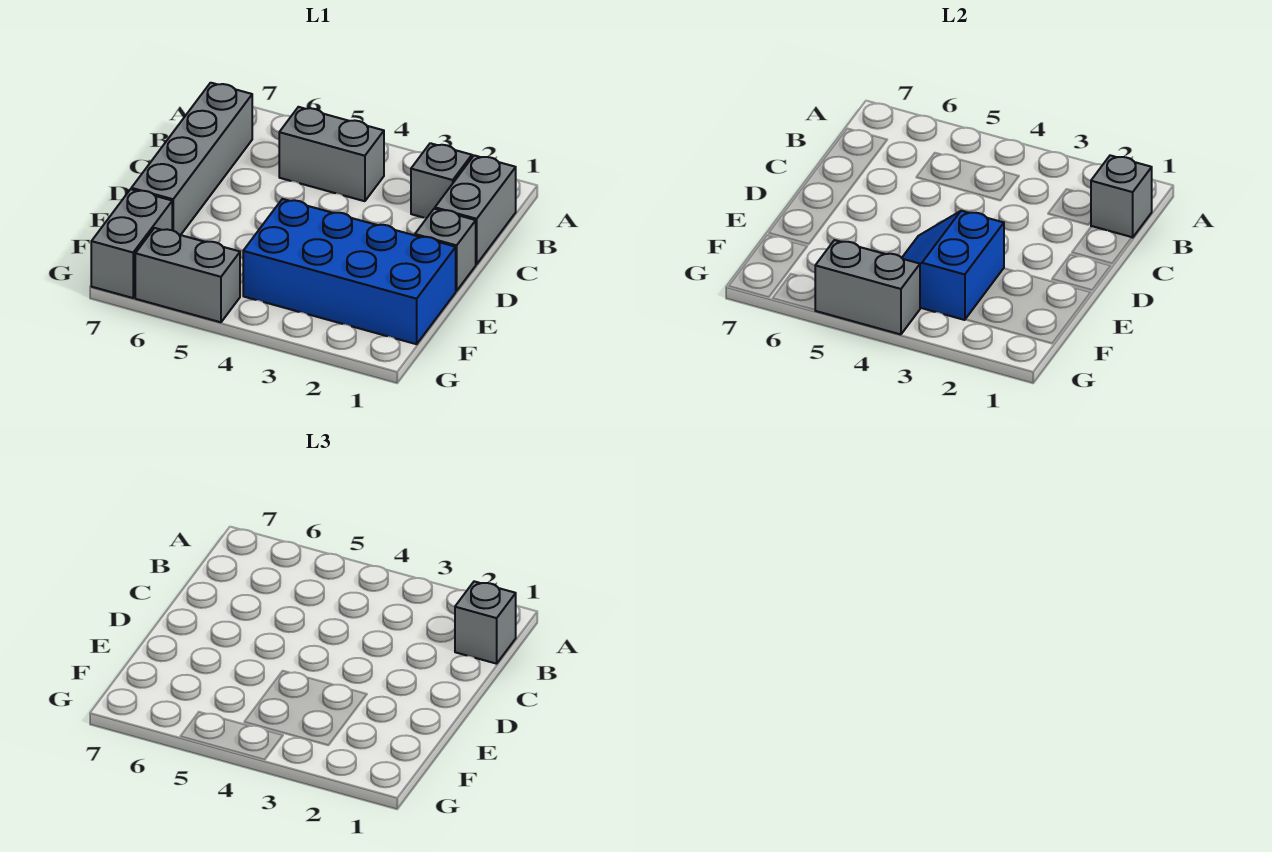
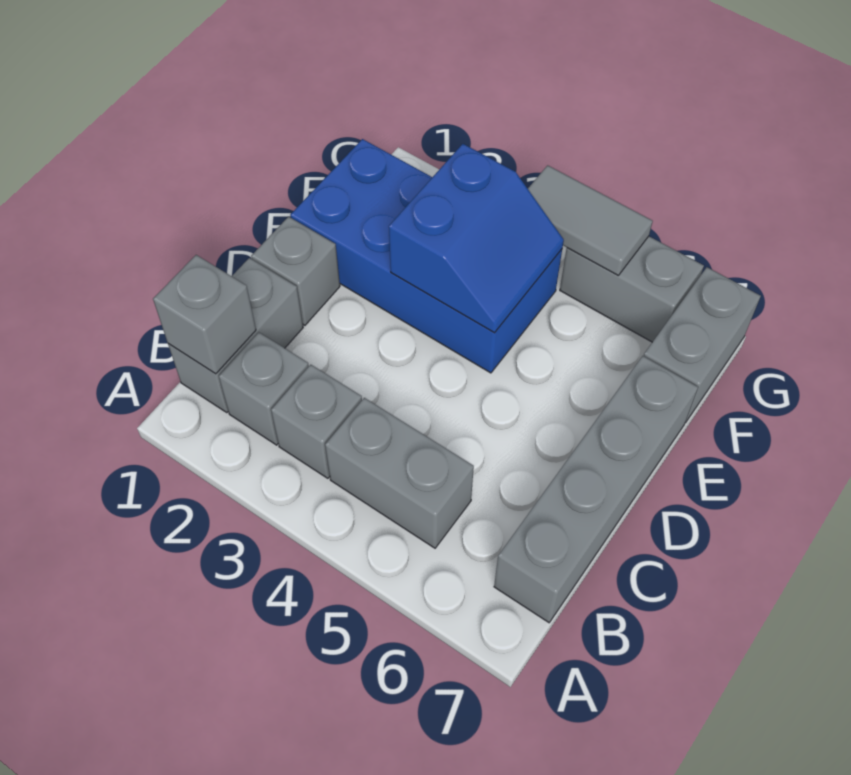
grey 1x1 brick [455,581,516,664] -> grey 1x1 brick moved to [271,365,362,478]
grey 1x2 brick [815,240,920,334] -> grey 1x2 tile [528,165,653,275]

